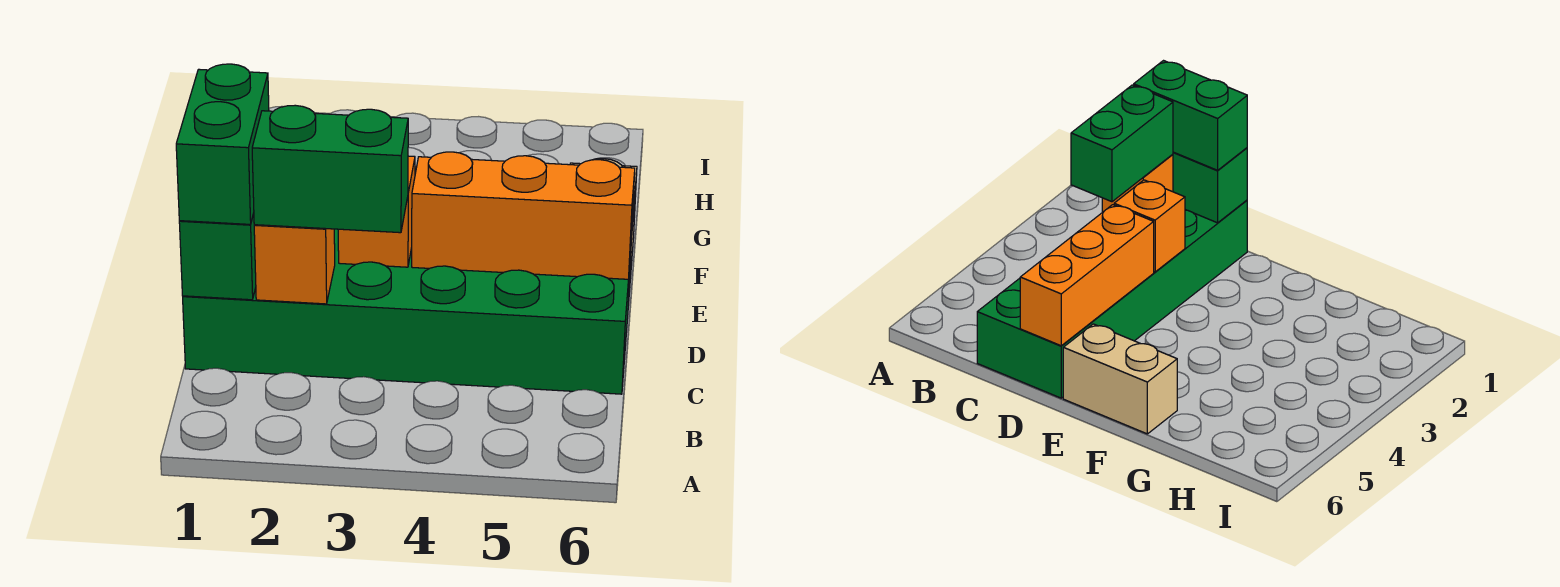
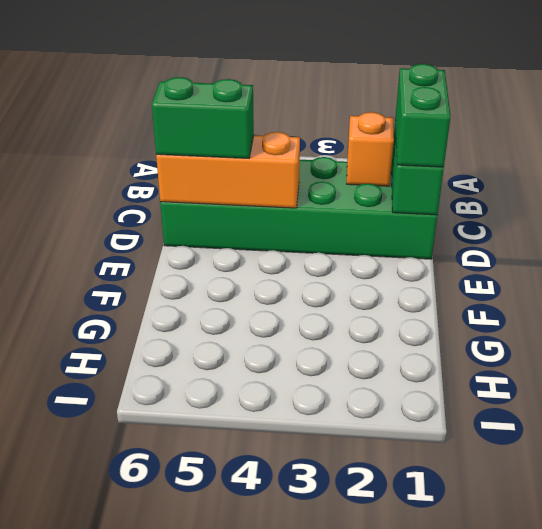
green 1x2 brick [252,105,408,233] -> green 1x2 brick moved to [152,77,254,158]
orange 1x1 brick [338,156,415,267] -> none
tan 1x2 brick [1063,324,1177,434] -> none

